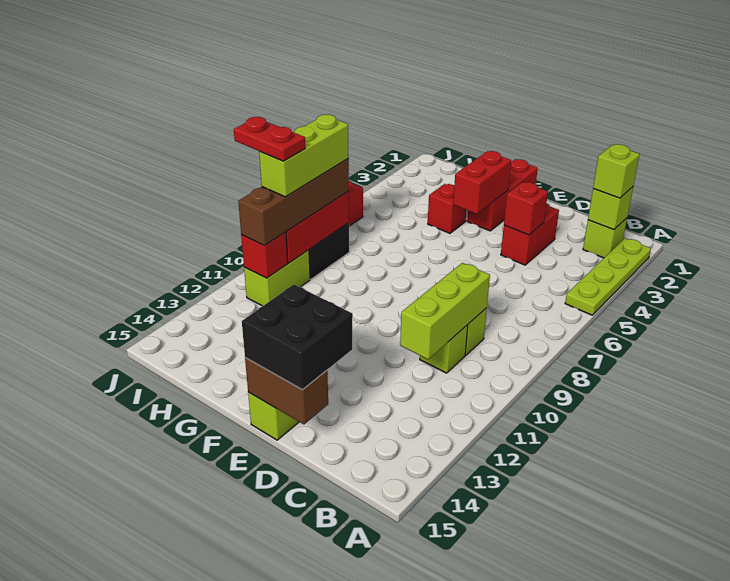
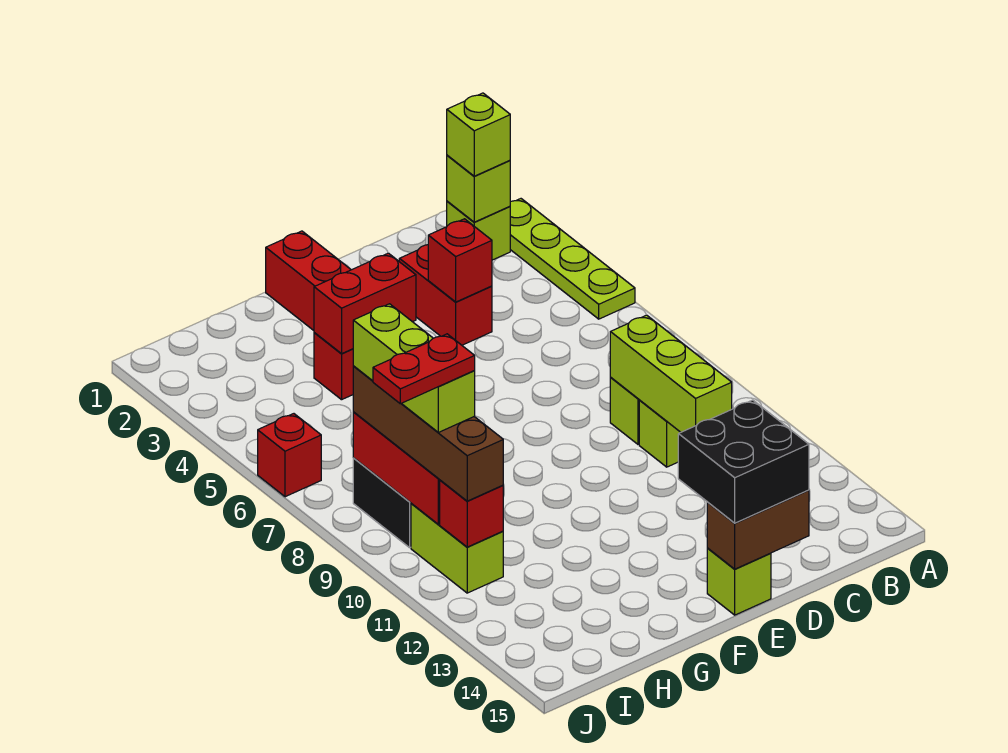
red 1x2 brick [453,151,511,214] -> red 1x2 brick turned to [314,253,416,354]

